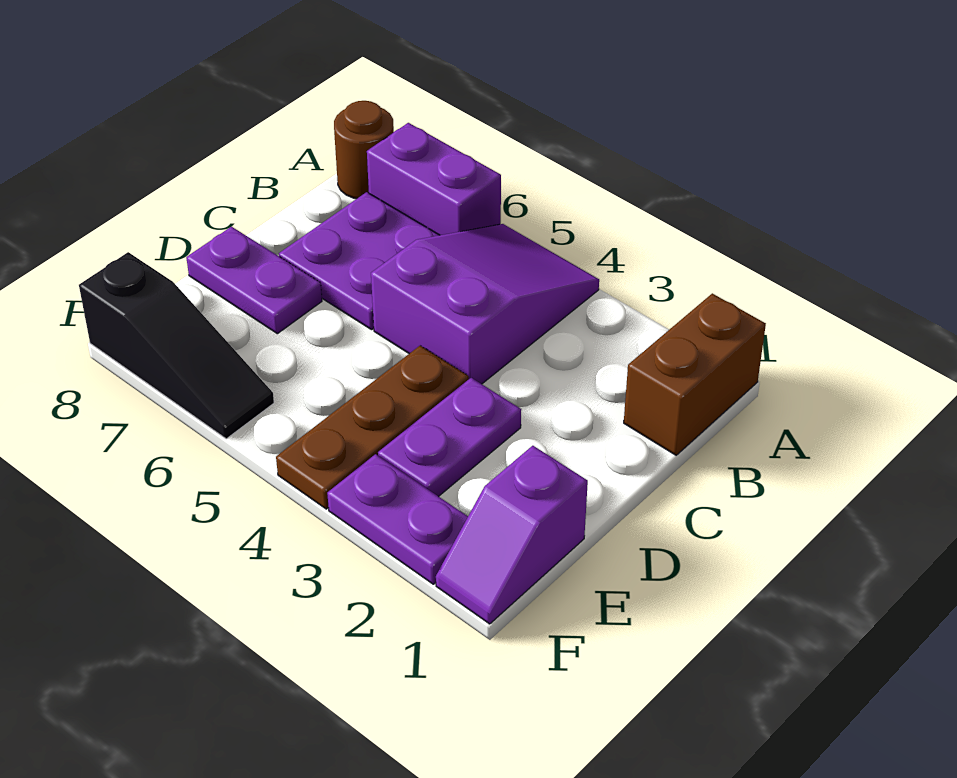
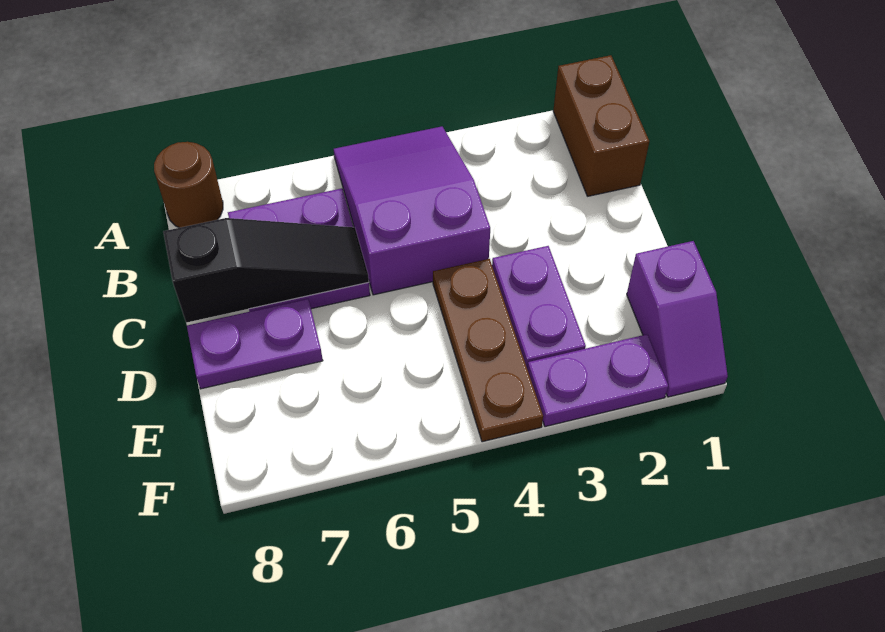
purple 1x2 brick [367,123,501,235] -> none
black 1x3 slope [79,252,274,439] -> black 1x3 slope moved to [163,218,369,323]

